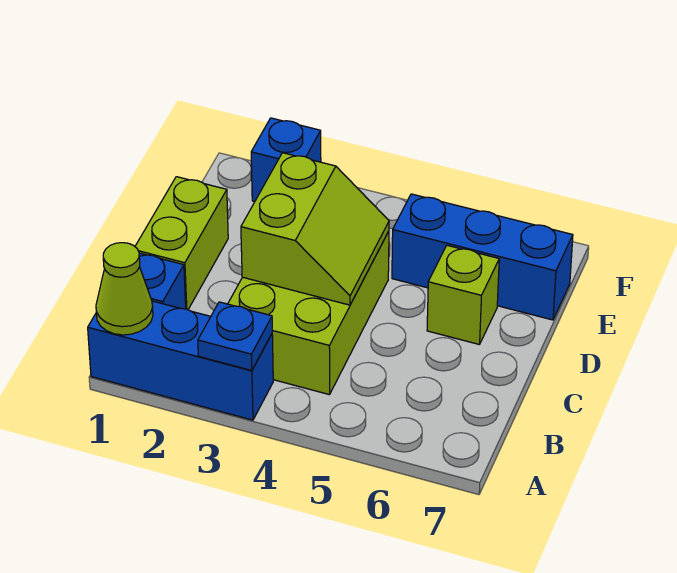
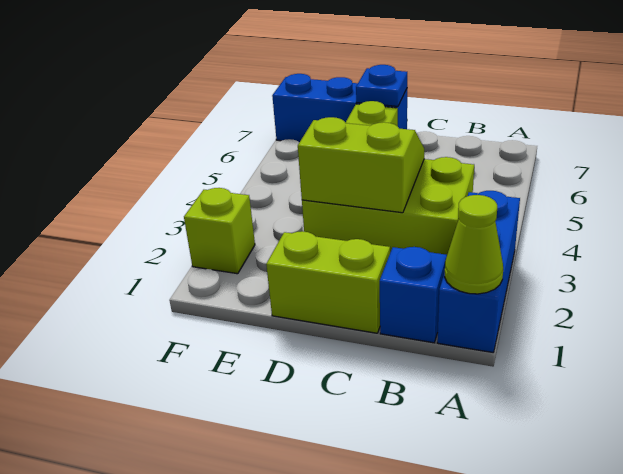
blue 1x1 plate [198,302,272,370] -> blue 1x1 plate moved to [356,65,407,106]
blue 1x3 brick [392,194,573,320] -> blue 1x3 brick turned to [272,74,407,142]
blue 1x1 brick [251,118,321,202] -> lime 1x1 brick [184,188,255,274]

